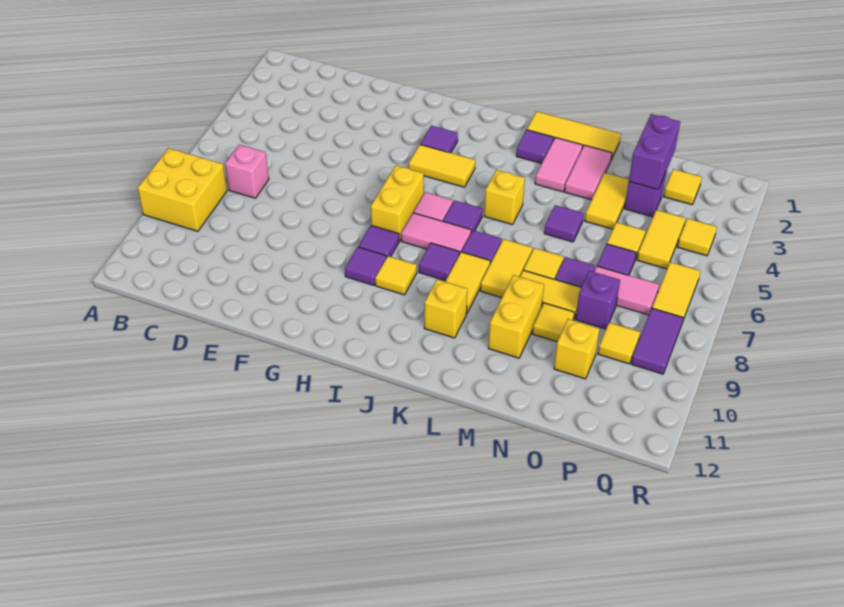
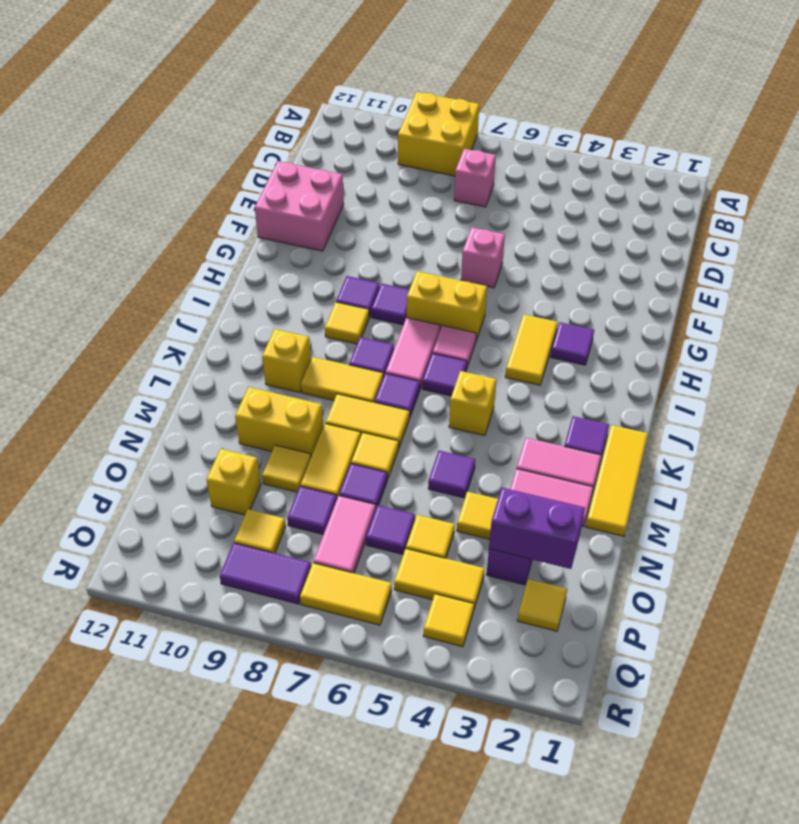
none -> pink 2x2 brick [255,161,344,251]
none -> pink 1x1 brick [461,227,505,288]
purple 1x1 brick [576,271,620,329] -> purple 1x1 tile [287,486,337,535]

